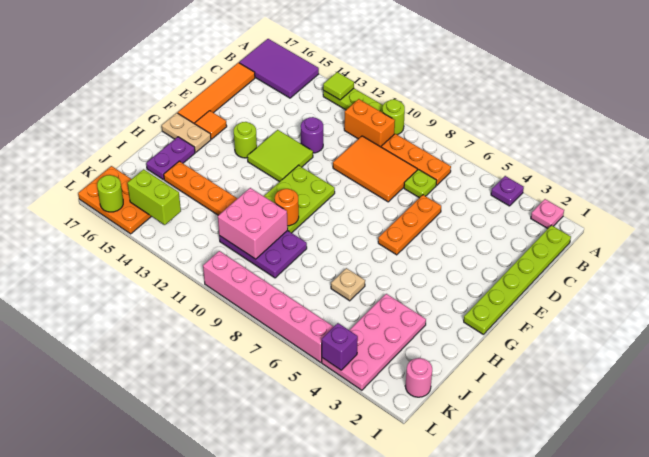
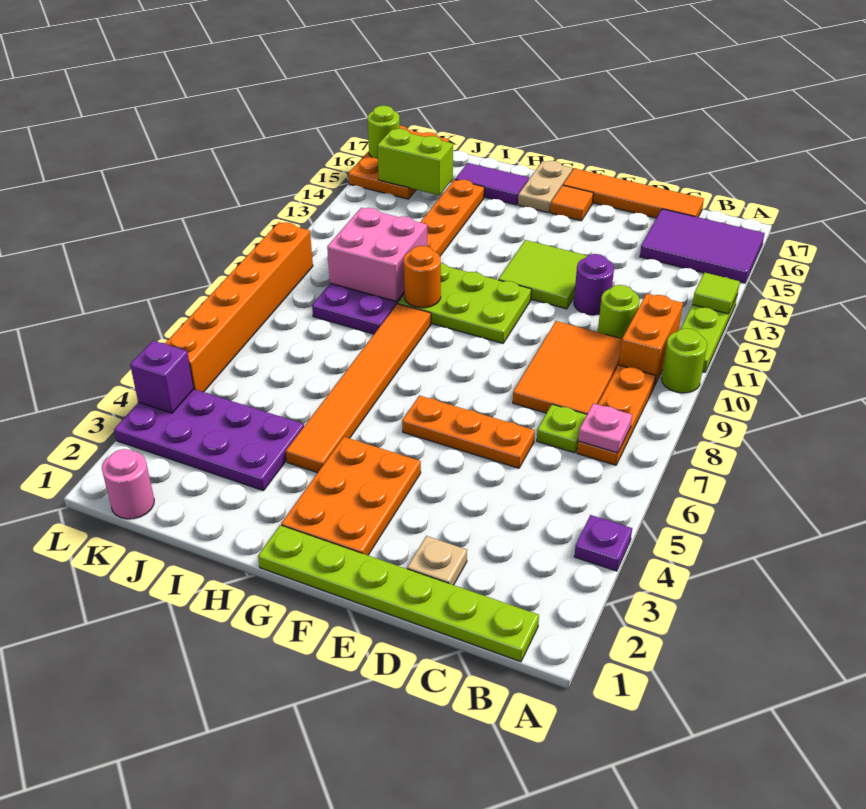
pink 1x1 plate [531,199,564,228] -> pink 1x1 plate moved to [578,403,632,453]
purple 2x3 tile [239,39,319,98] -> purple 2x3 tile turned to [640,209,765,283]
none -> orange 2x3 plate [281,437,421,555]
lime 1x1 round brick [234,122,257,158] -> lime 1x1 round brick moved to [598,285,640,339]
none -> orange 1x6 tile [286,304,431,473]
purple 1x2 plate [146,137,195,180] -> purple 1x2 tile [455,163,529,205]
pink 2x4 plate [322,294,426,390] -> purple 2x4 plate [114,389,304,491]
tan 1x1 plate [331,268,365,301] -> tan 1x1 plate moved to [407,536,467,585]
lime 1x2 brick [127,169,181,225] -> lime 1x2 brick turned to [378,129,453,195]
pink 1x6 brick [203,251,334,362] -> orange 1x6 brick [165,222,313,392]

